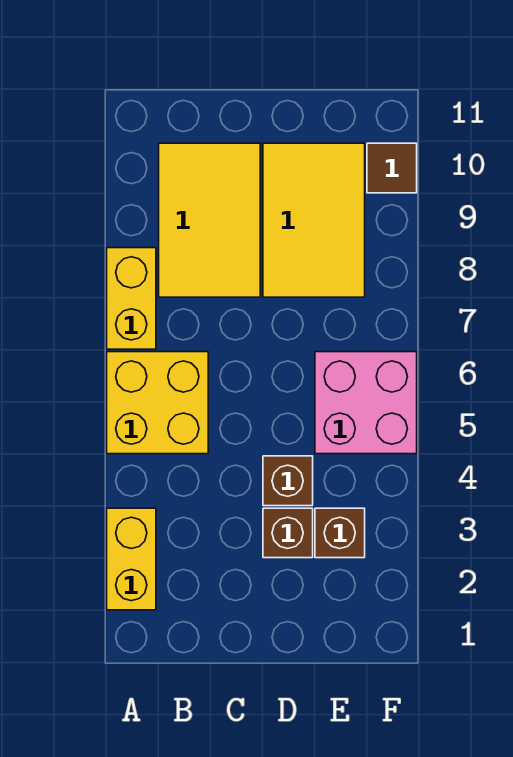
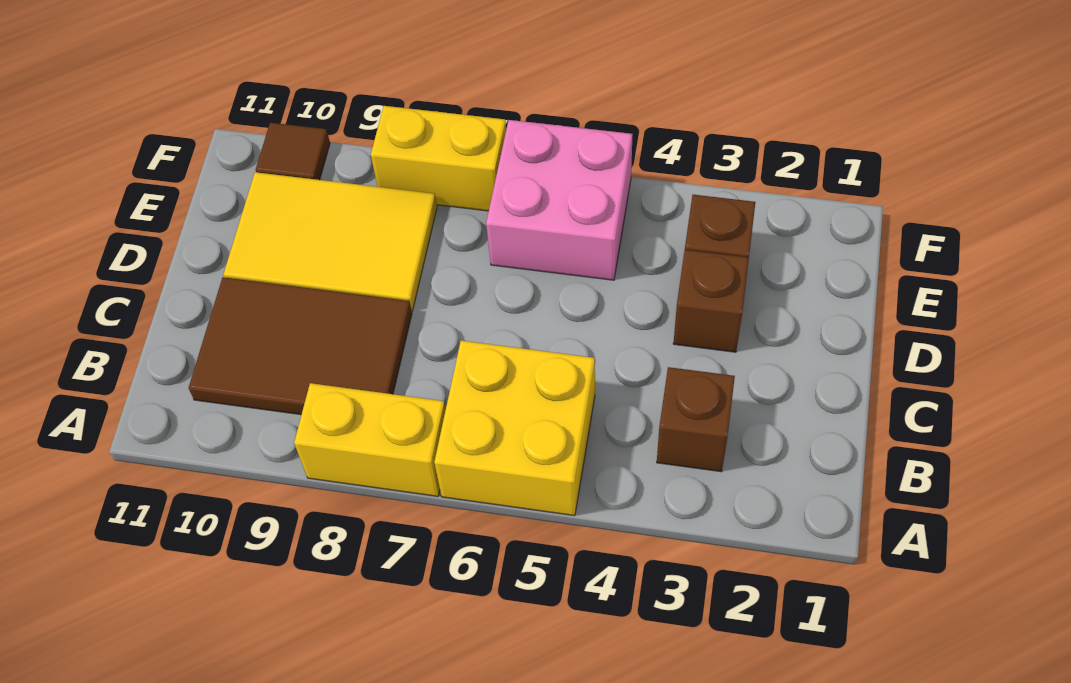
yellow 1x2 brick [107,508,156,610] -> yellow 1x2 brick moved to [371,106,506,211]
yellow 2x3 tile [159,143,260,297] -> brown 2x3 tile [189,277,412,415]
brown 1x1 brick [263,456,313,506] -> brown 1x1 brick moved to [657,367,735,472]

